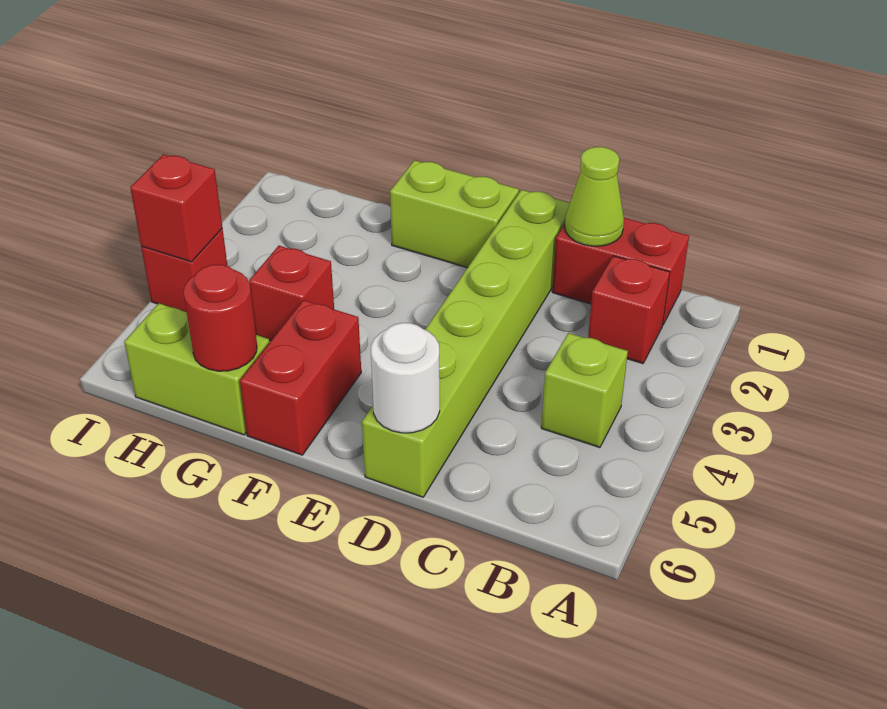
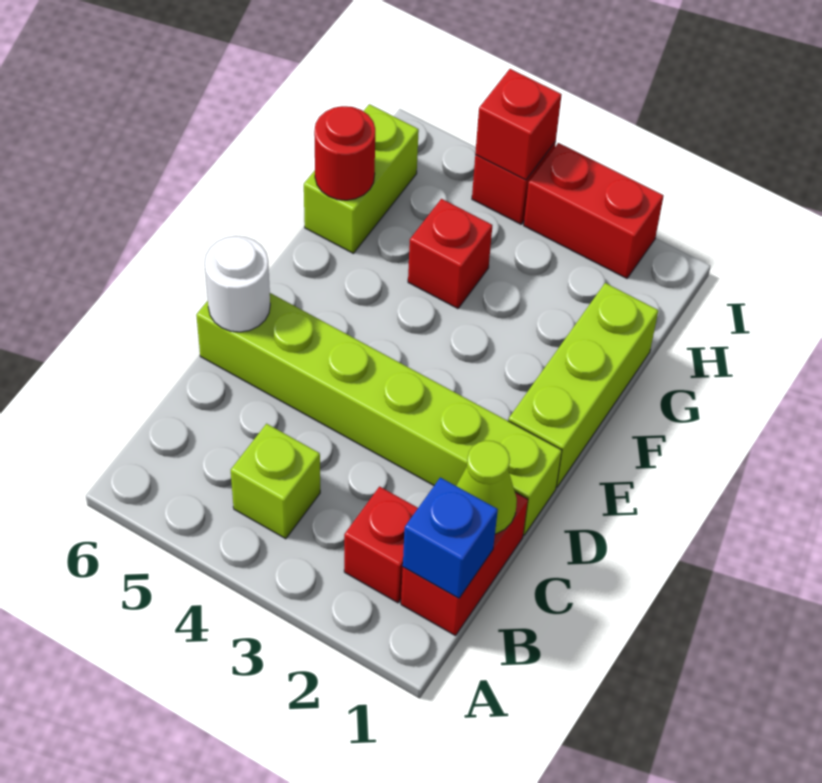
none -> blue 1x1 brick [403,477,498,598]
lime 1x2 brick [390,161,519,268] -> lime 1x3 brick [508,283,658,487]
red 1x2 brick [240,300,361,455] -> red 1x2 brick moved to [524,143,664,278]

